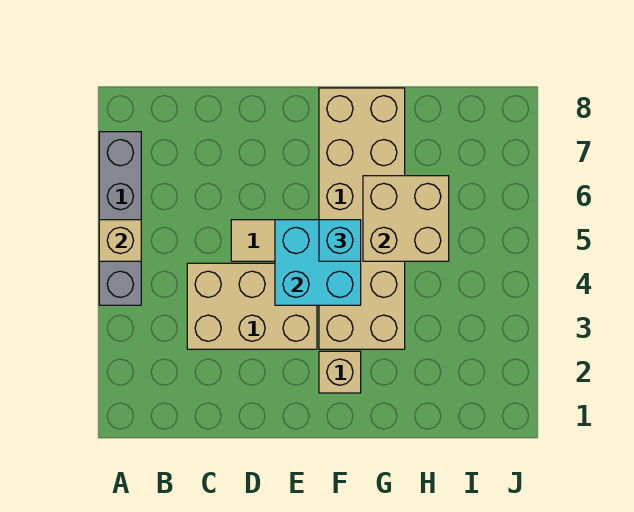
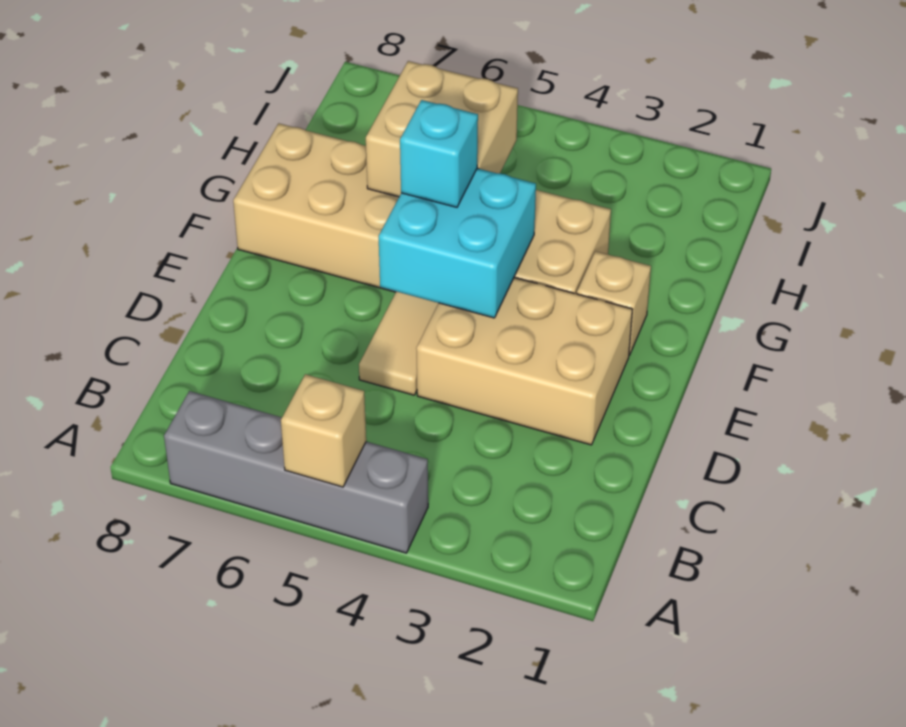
tan 2x3 brick [187,263,317,349] -> tan 2x3 brick turned to [416,277,632,445]

